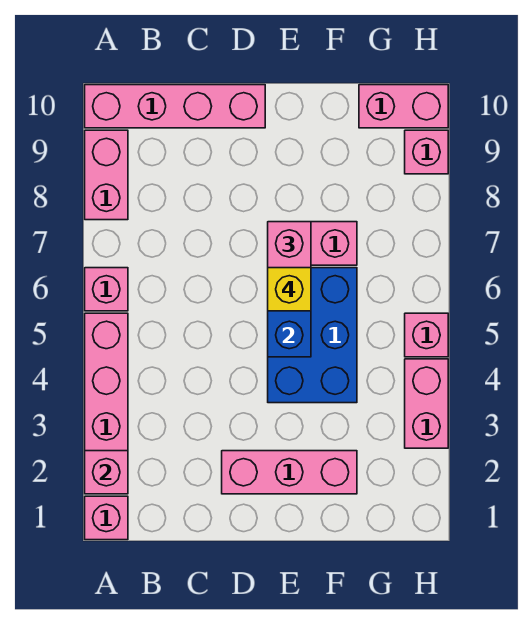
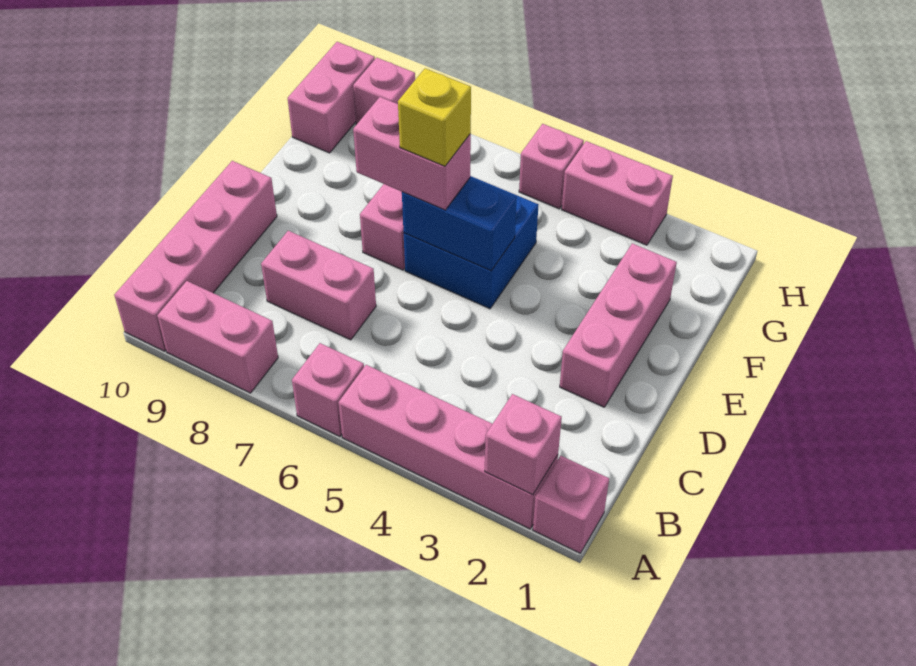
none -> pink 1x2 brick [261,231,376,340]
blue 2x3 brick [268,268,357,403] -> blue 2x2 brick [404,176,538,309]

